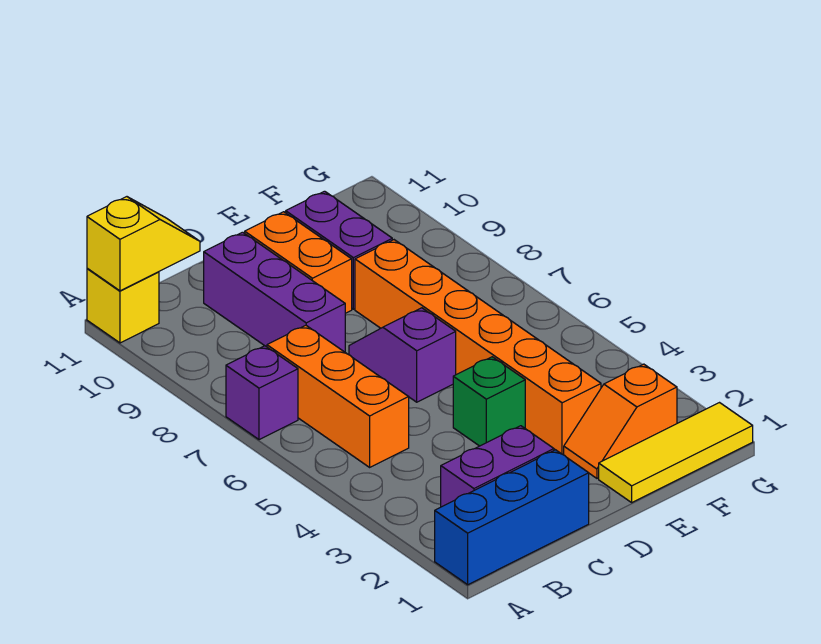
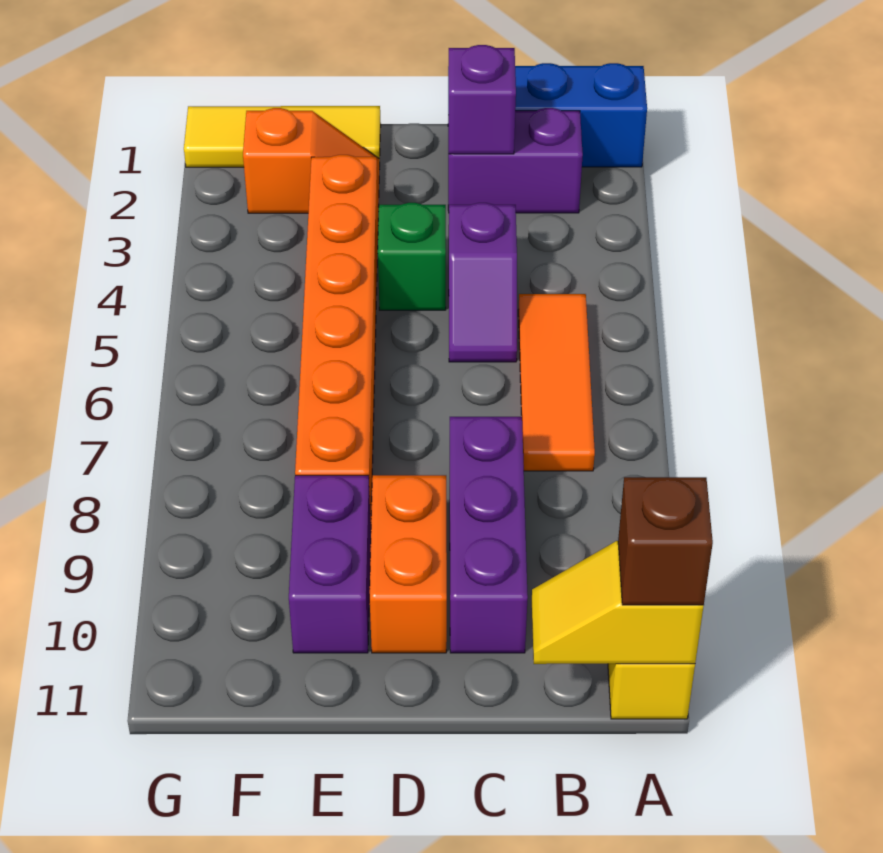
purple 1x1 brick [226,346,298,440] -> purple 1x1 brick moved to [448,45,516,154]
none -> brown 1x1 brick [618,477,713,605]
orange 1x3 brick [267,325,409,467] -> orange 1x3 tile [518,294,595,471]
purple 1x2 slope [349,308,456,402] -> purple 1x2 slope moved to [449,203,517,362]

